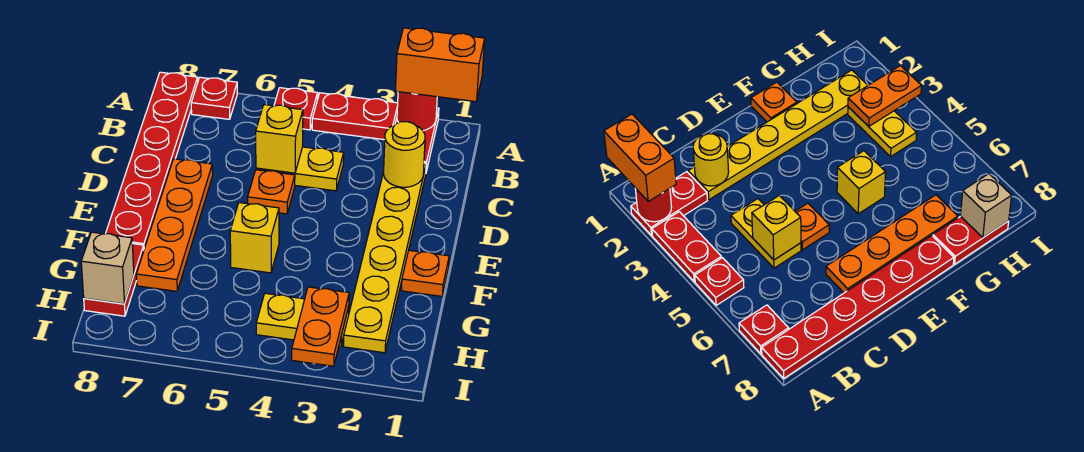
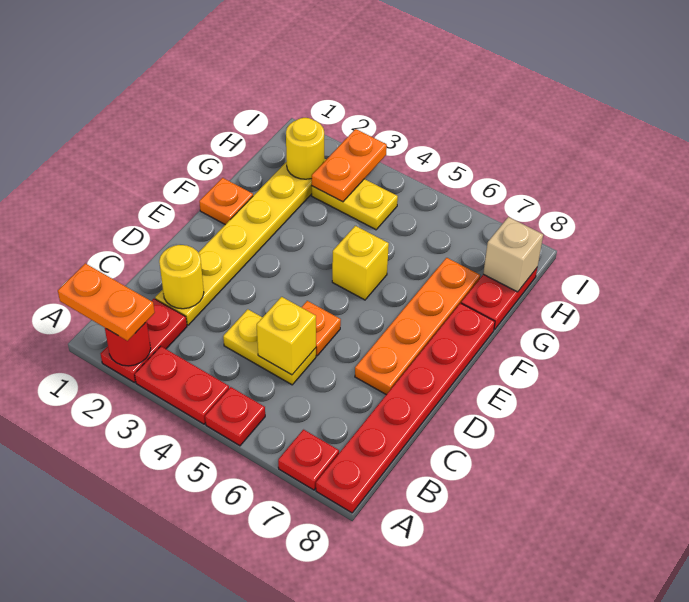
orange 1x2 brick [395,28,485,102] -> orange 1x2 plate [58,263,155,341]
none -> yellow 1x1 round brick [286,118,324,179]

